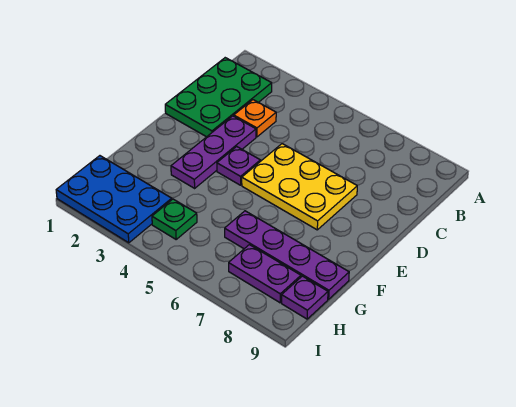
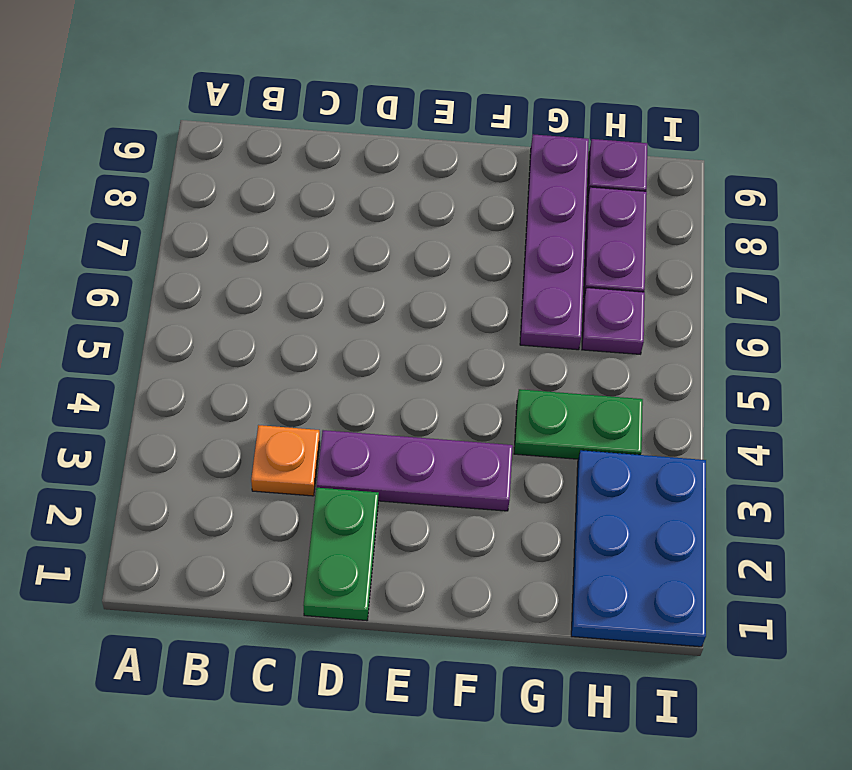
green 2x3 plate [165,58,272,137] -> green 1x2 plate [303,488,379,621]
yellow 2x3 plate [242,144,357,230] -> none
purple 1x1 plate [217,147,260,185] -> purple 1x1 plate moved to [582,288,645,354]
green 1x1 plate [152,199,197,239] -> green 1x2 plate [514,389,643,459]

